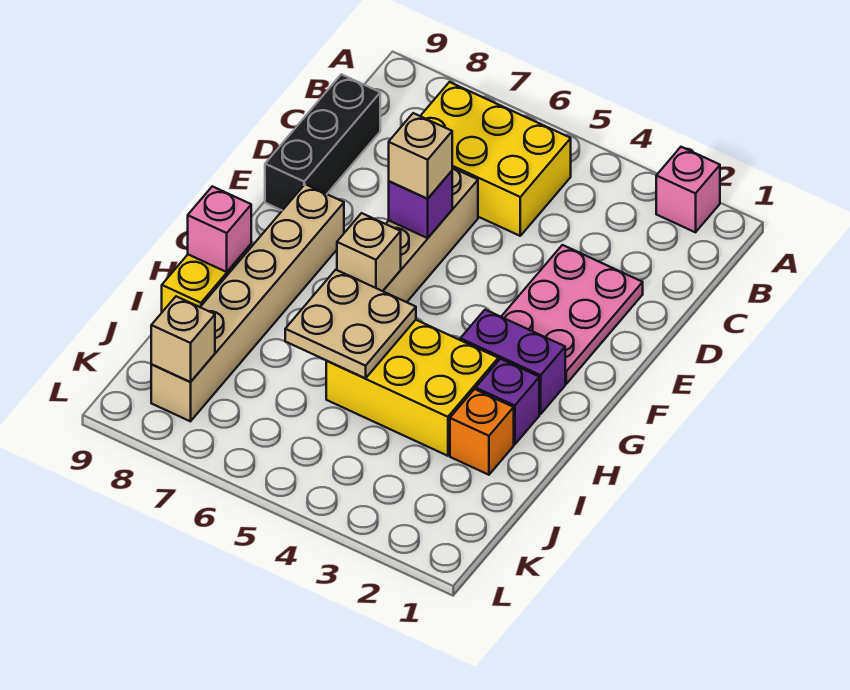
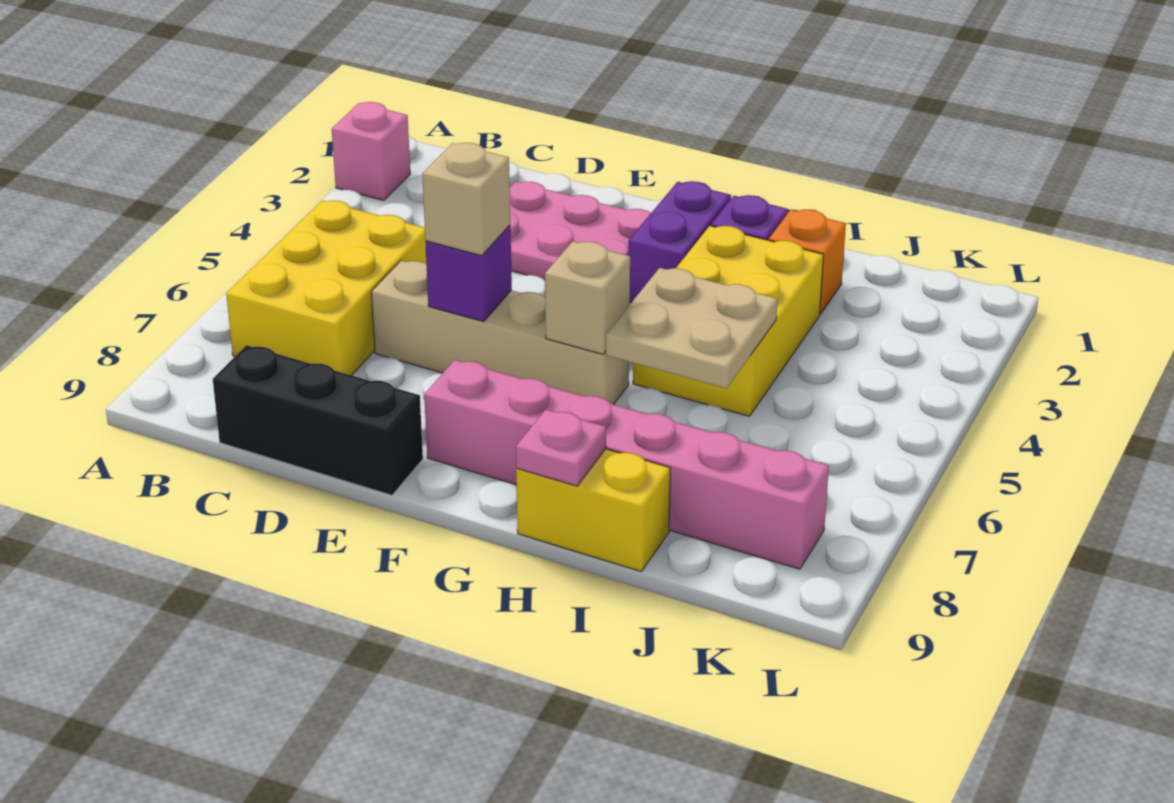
tan 1x6 brick [151,184,344,421] -> pink 1x6 brick [424,360,829,569]
pink 1x1 brick [188,186,251,272] -> pink 1x1 plate [516,409,606,486]
tan 1x1 brick [151,296,215,382] -> none

